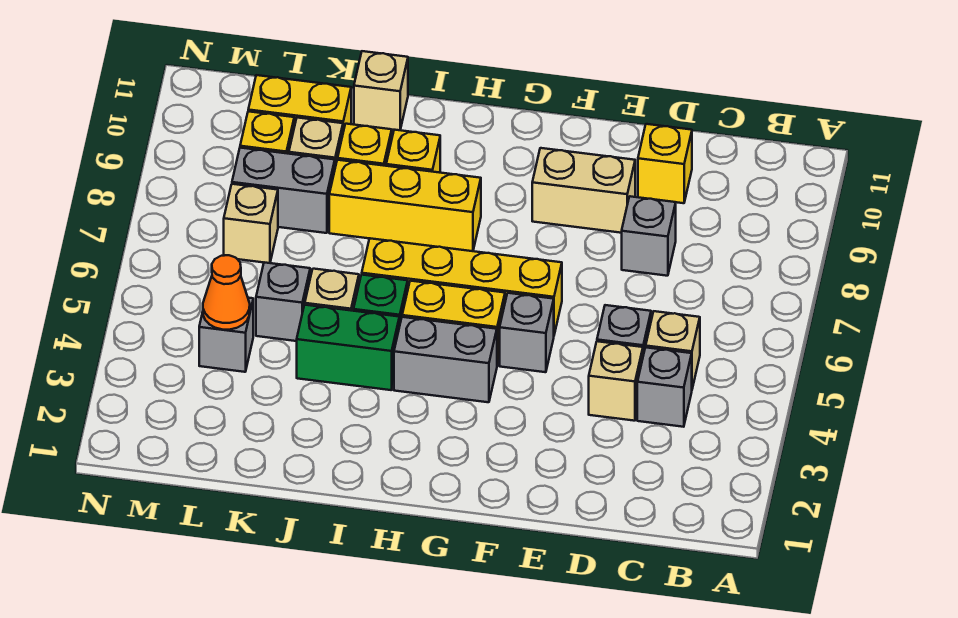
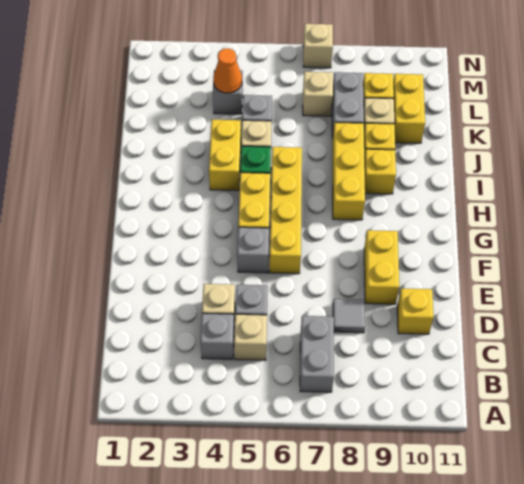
grey 1x1 brick [622,196,676,276] -> grey 1x1 tile [333,299,365,333]
tan 1x2 brick [532,148,635,233] -> yellow 1x2 brick [364,230,399,304]
grey 1x2 brick [394,317,497,402] -> grey 1x2 brick moved to [300,316,334,392]
green 1x2 brick [297,305,399,390] -> yellow 1x2 brick [209,120,241,191]
tan 1x1 brick [354,51,408,130] -> tan 1x1 brick moved to [303,24,333,68]

